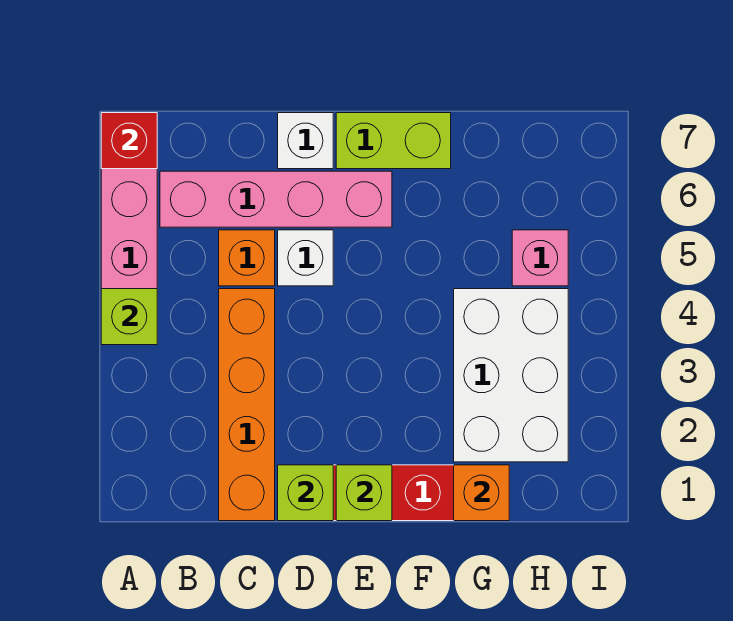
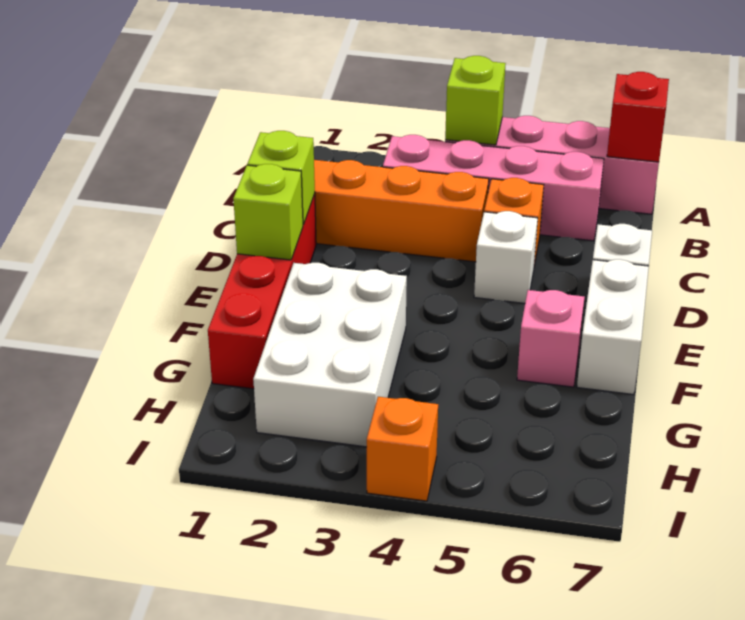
pink 1x4 brick [160,171,392,227] -> pink 1x4 brick turned to [383,135,604,241]
lime 1x2 brick [336,113,451,169] -> white 1x2 brick [577,259,649,395]
orange 1x1 brick [454,465,509,521] -> orange 1x1 brick moved to [367,397,438,501]
white 2x3 brick [454,289,568,462] -> white 2x3 brick turned to [253,263,407,447]
pink 1x1 brick [512,230,568,286] -> pink 1x1 brick moved to [517,290,585,387]

